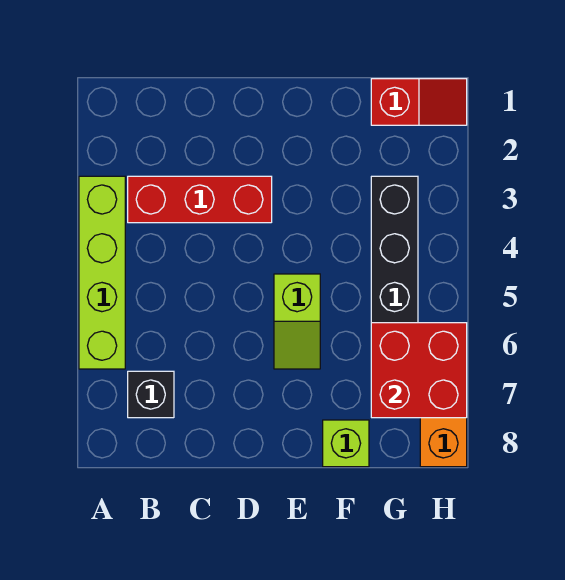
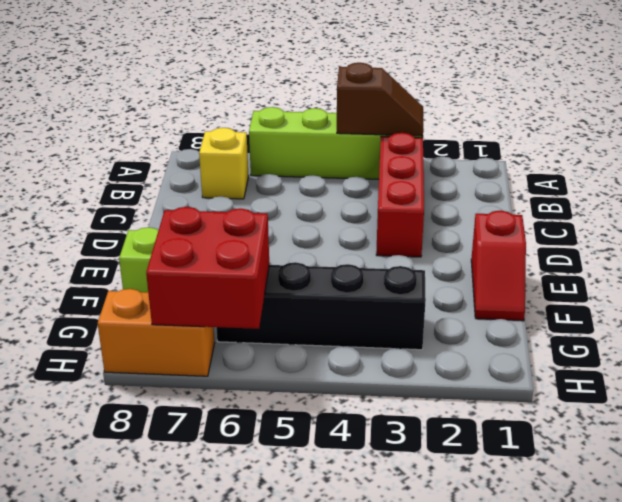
none -> brown 1x2 slope [337,63,423,136]
black 1x1 brick [128,371,174,418] -> yellow 1x1 brick [199,128,249,199]
lime 1x2 slope [274,274,320,369] -> none
red 1x2 slope [371,79,467,125] -> red 1x2 slope moved to [471,211,526,321]

